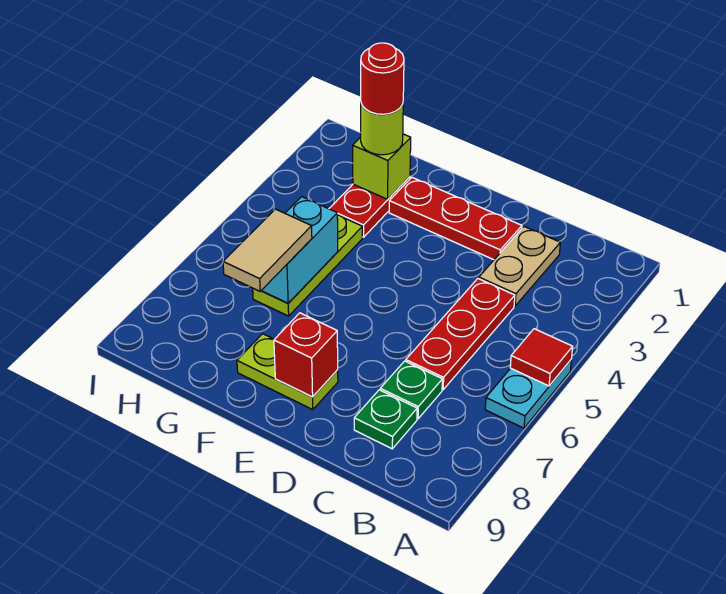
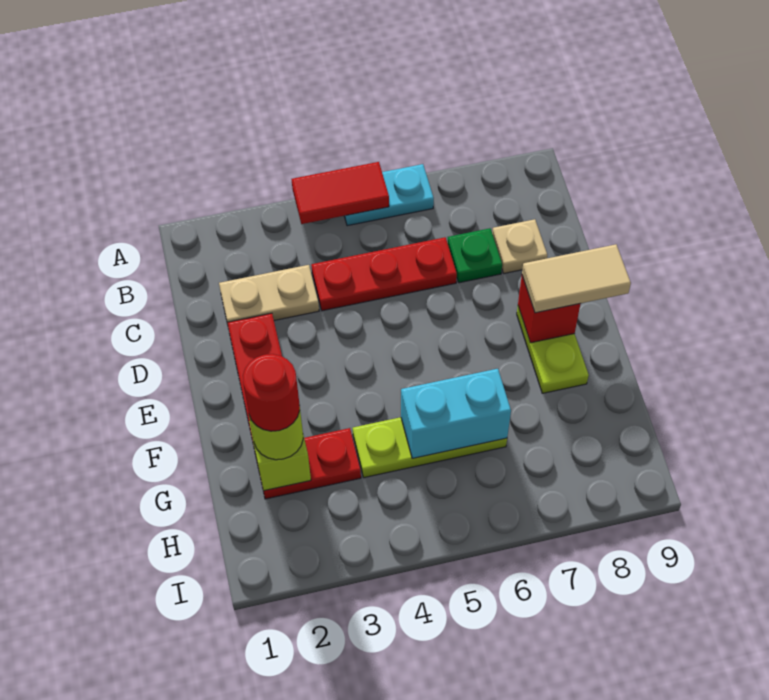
red 1x1 tile [510,329,573,386] -> red 1x2 tile [292,162,389,224]
green 1x1 plate [354,390,417,449] -> tan 1x1 plate [492,219,547,273]
tan 1x2 tile [223,209,312,291] -> tan 1x2 tile moved to [522,244,631,313]

